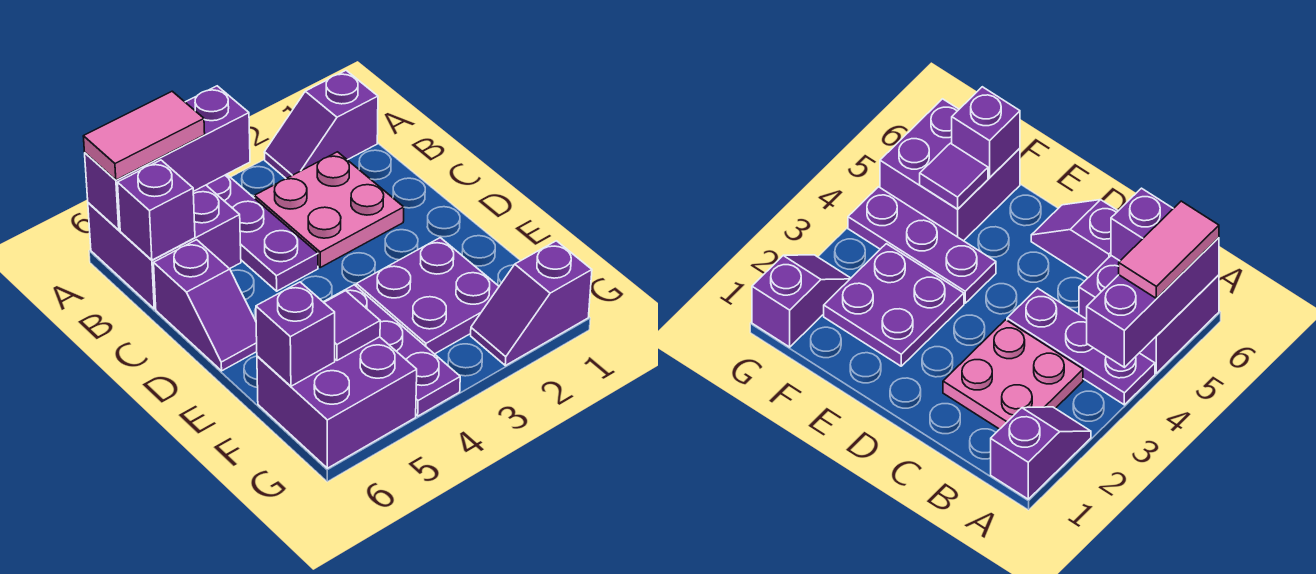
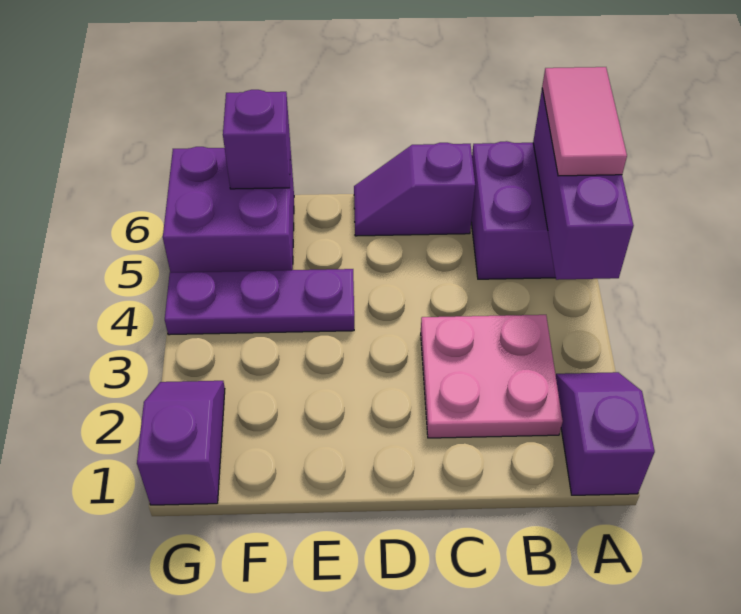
purple 1x3 plate [206,174,318,291] -> none
purple 1x1 brick [118,160,195,260] -> none
purple 2x2 plate [356,238,499,354] -> none
purple 1x1 tile [324,291,380,360] -> none

